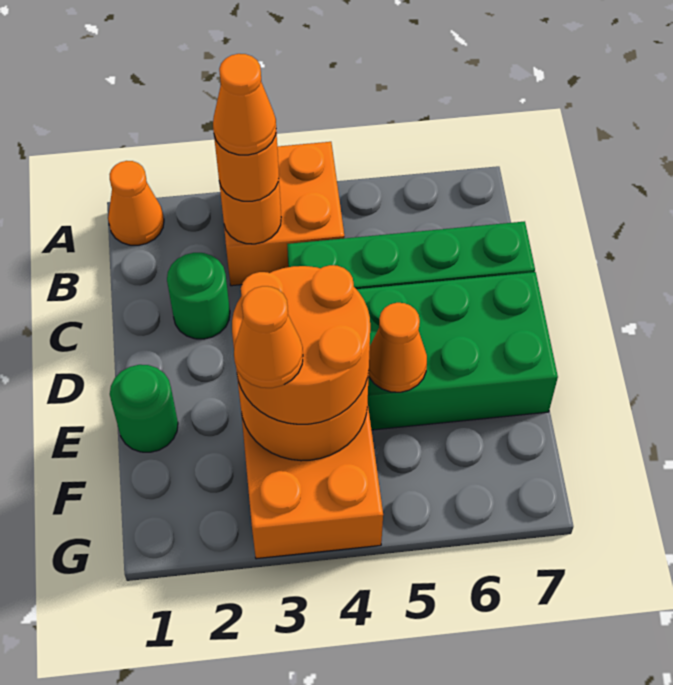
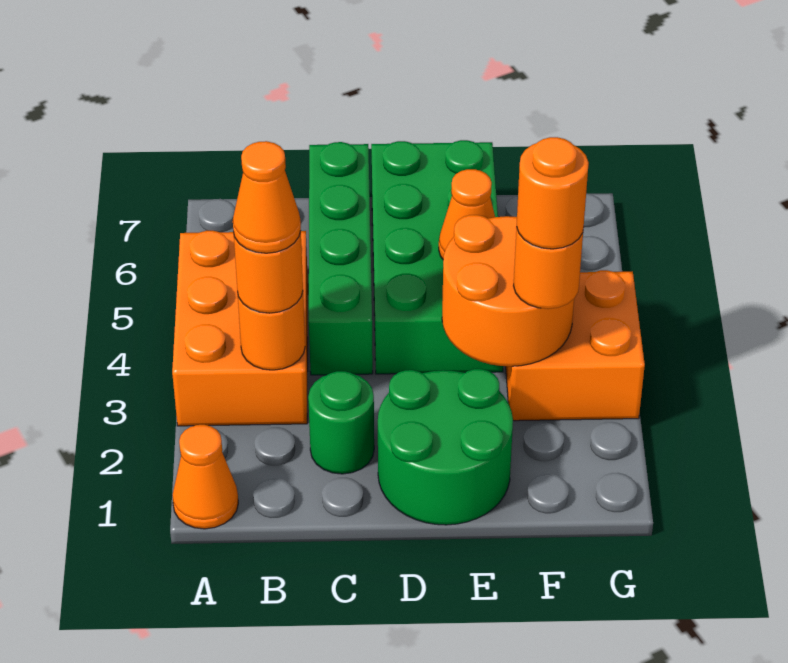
orange 2x2 brick [224,142,344,286] -> orange 2x3 brick [172,231,308,426]
green 1x1 round brick [110,365,178,452] -> green 2x2 round brick [378,369,513,525]
orange 2x2 round brick [232,265,370,424] -> orange 1x1 round brick [514,227,583,309]
orange 1x1 cone [234,286,303,388] -> orange 1x1 round brick [517,137,589,249]

